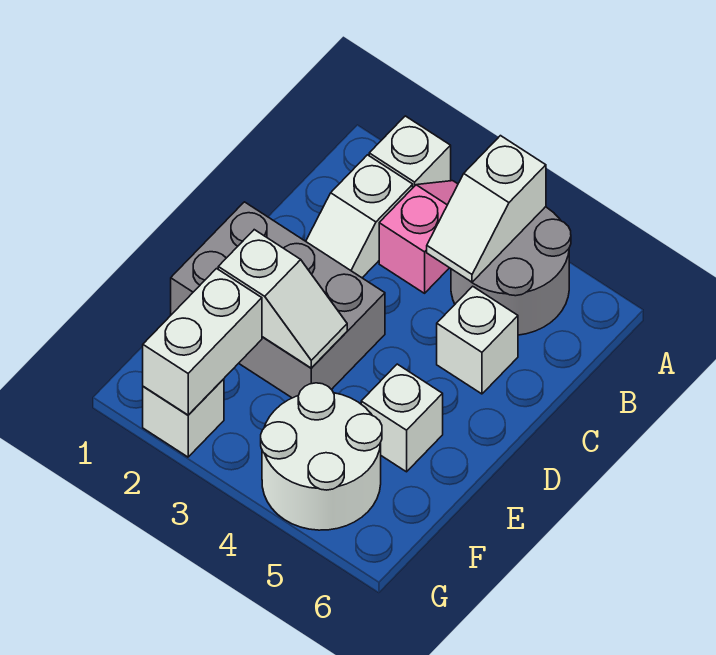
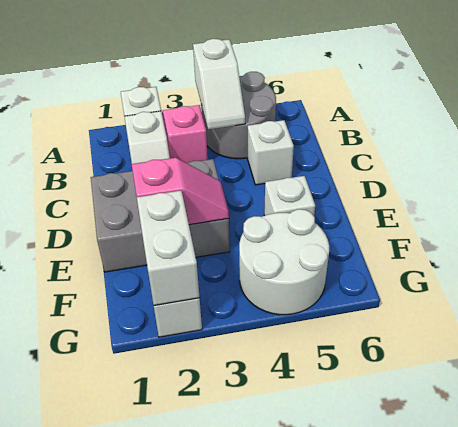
white 1x2 slope [218,230,347,368] -> pink 1x2 slope [132,158,229,225]

